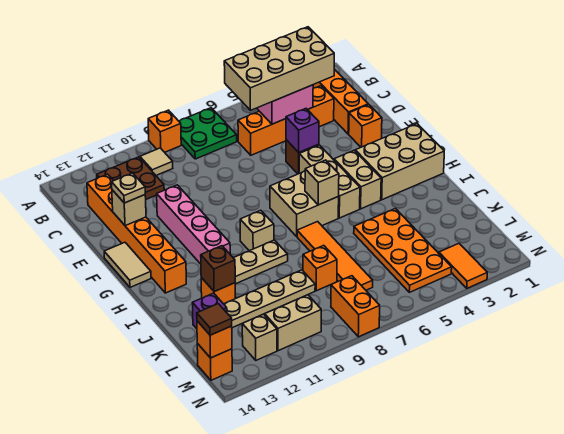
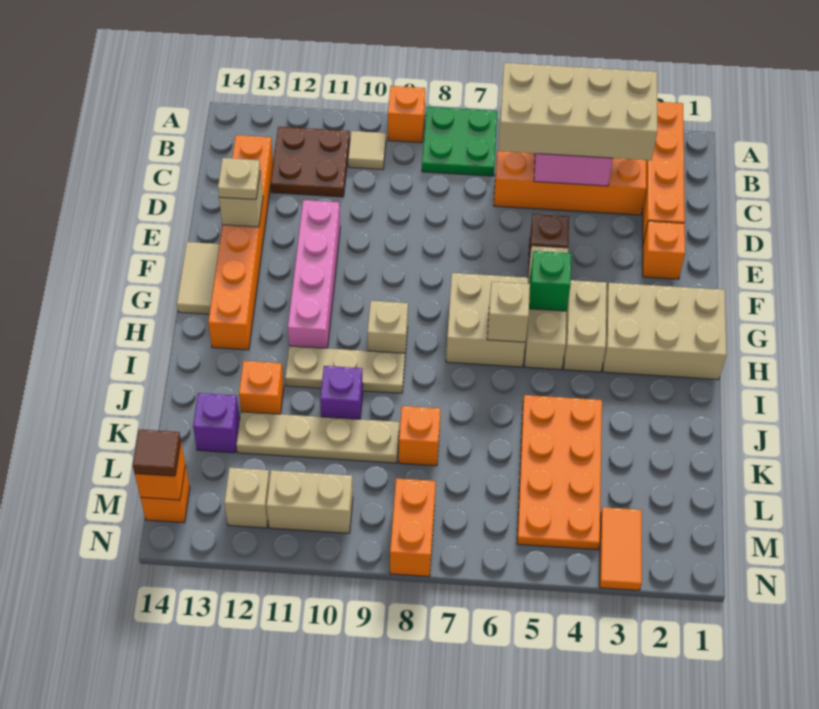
purple 1x1 brick [286,109,319,152] -> purple 1x1 brick moved to [320,366,363,419]
none -> green 1x1 brick [529,251,571,311]
orange 1x4 tile [297,222,373,290] -> none
brown 1x1 brick [201,246,235,292] -> none

